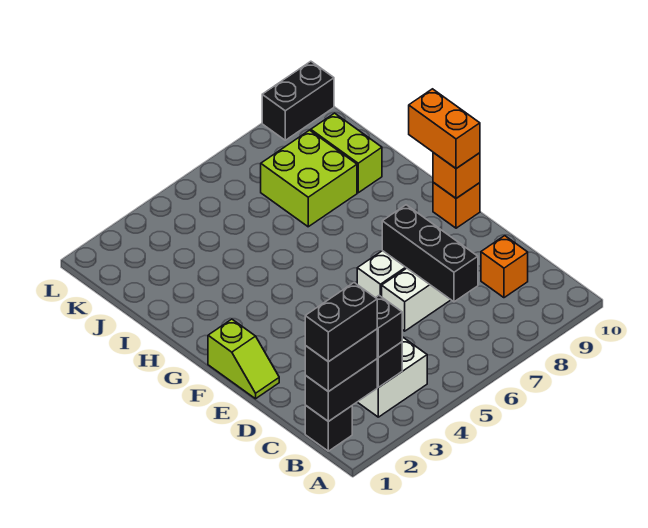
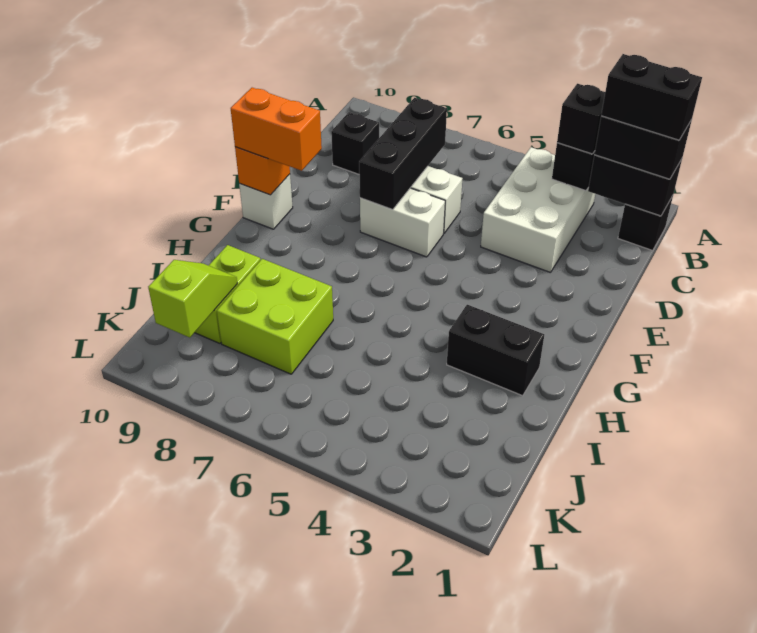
orange 1x1 brick [481,236,528,298] -> black 1x1 brick [331,112,379,174]
lime 1x2 slope [208,319,279,399] -> lime 1x2 slope moved to [148,260,237,338]
orange 1x1 brick [433,182,480,228] -> white 1x1 brick [239,174,293,229]
orange 1x2 brick [409,89,480,169] -> orange 1x2 brick turned to [231,88,322,171]
black 1x2 brick [262,61,334,140] -> black 1x2 brick moved to [447,305,544,396]

